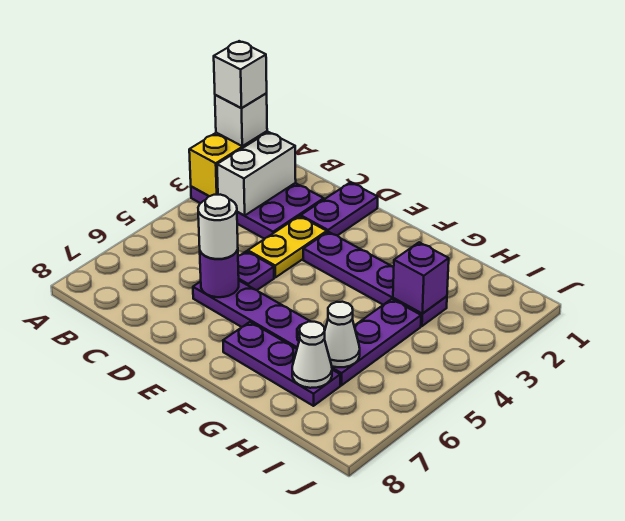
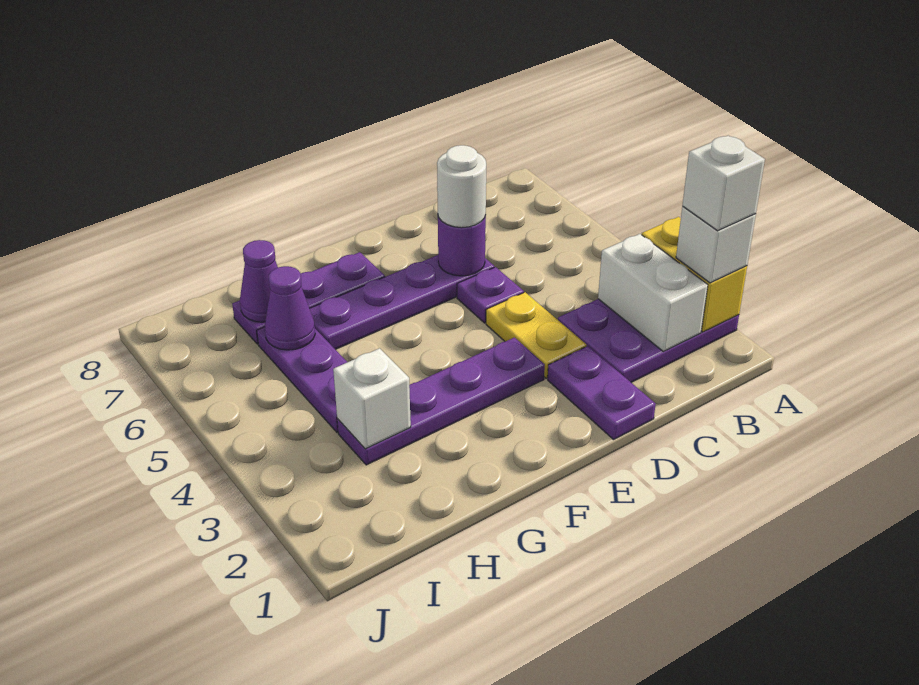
purple 1x1 brick [393,242,449,314] -> white 1x1 brick [333,348,411,449]
white 1x1 cone [325,302,360,367] -> purple 1x1 cone [265,266,315,350]
white 1x1 cone [292,322,332,388] -> purple 1x1 cone [240,240,278,322]

